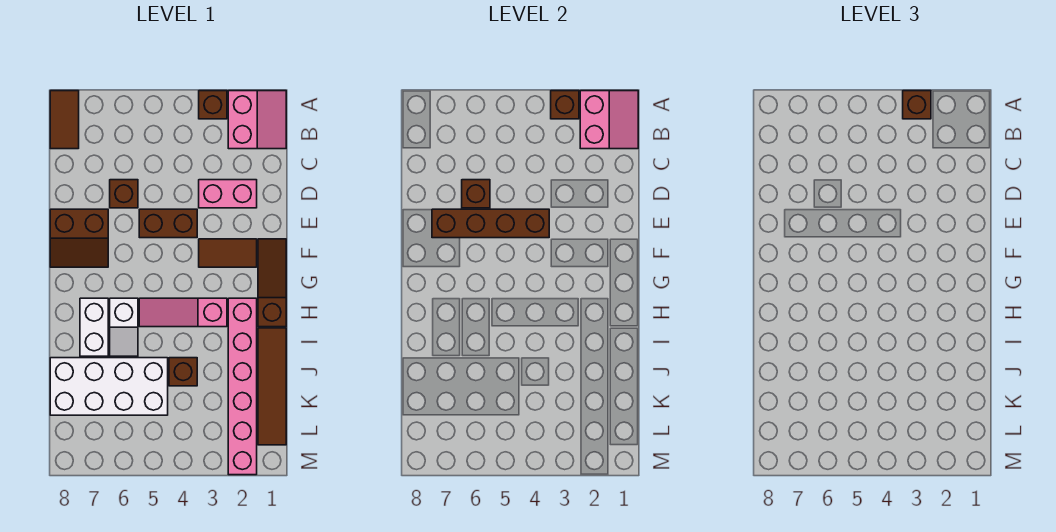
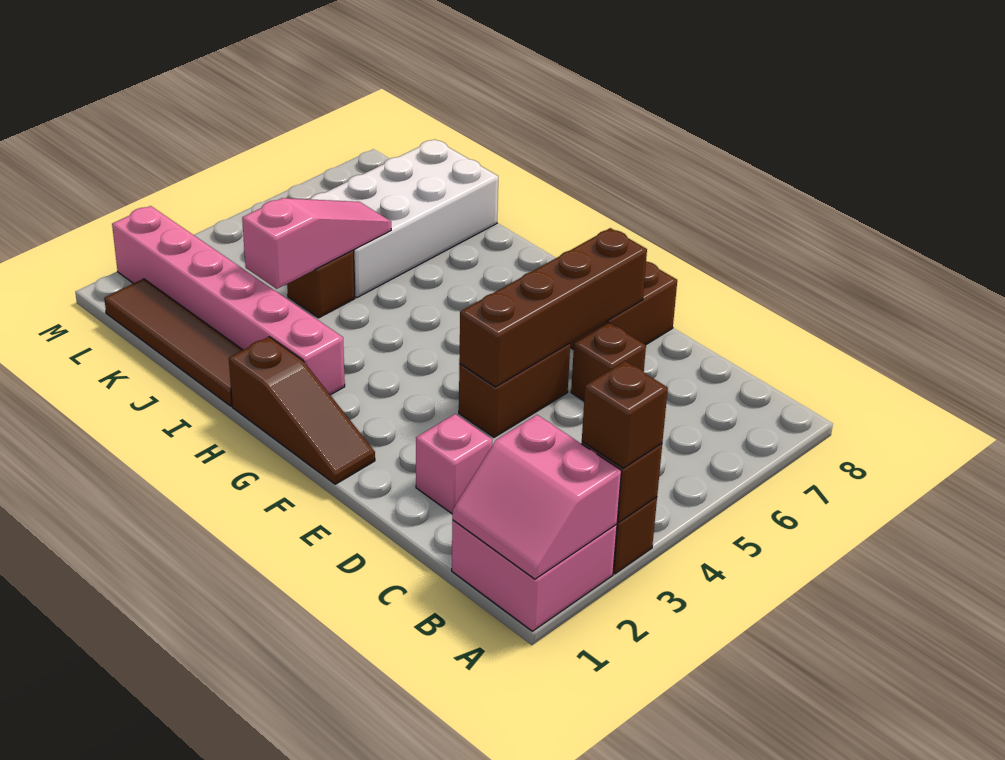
pink 2x2 slope [228,91,286,149] -> pink 2x2 brick [452,520,617,631]
brown 1x2 tile [50,91,79,149] -> none
pink 1x2 brick [199,180,257,208] -> pink 1x1 brick [416,414,492,514]
brown 1x1 brick [462,180,490,208] -> none
brown 1x2 tile [199,239,257,267] -> none
pink 1x3 slope [139,298,227,327] -> pink 1x3 slope moved to [242,198,391,289]
white 1x2 slope [110,298,138,356] -> none
white 1x2 brick [80,298,108,356] -> none

